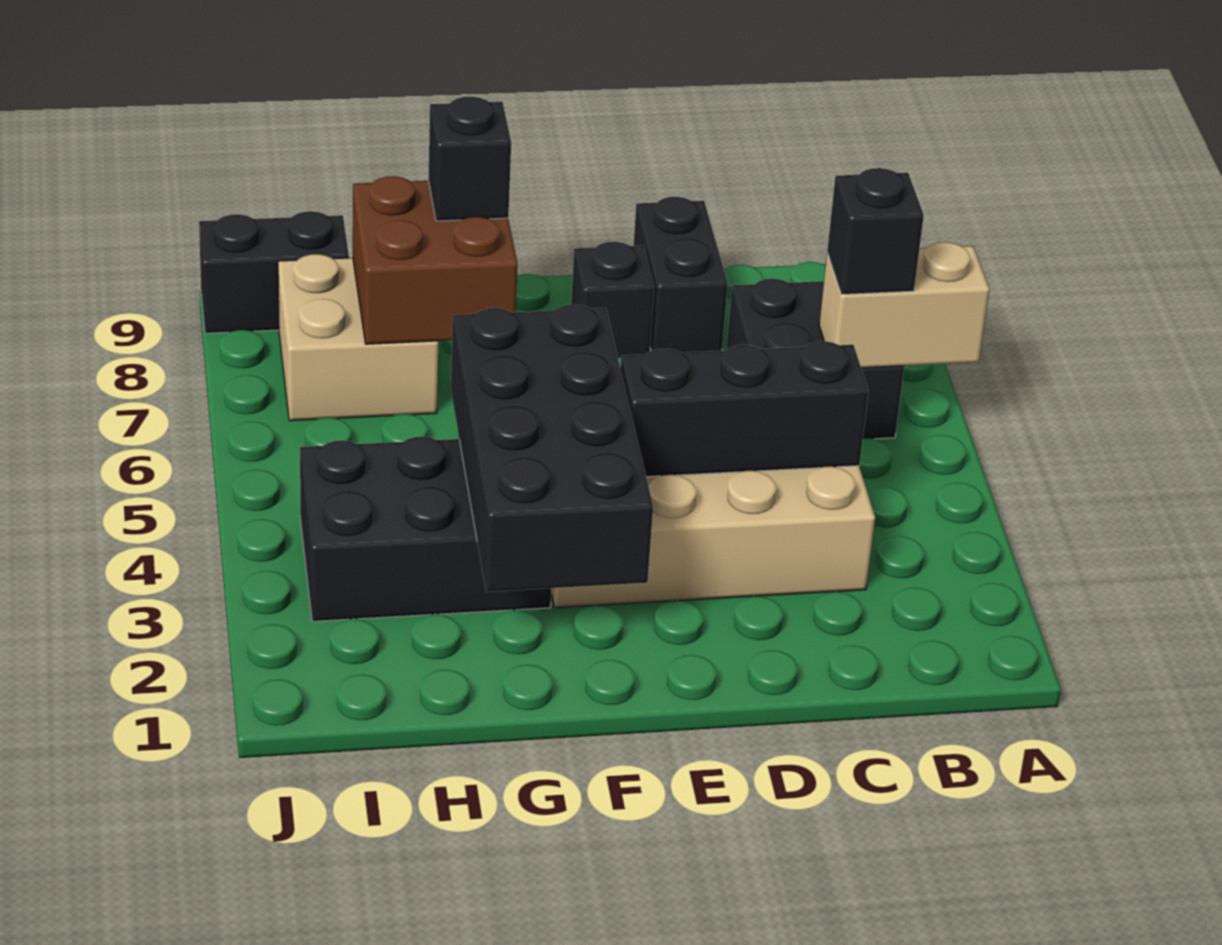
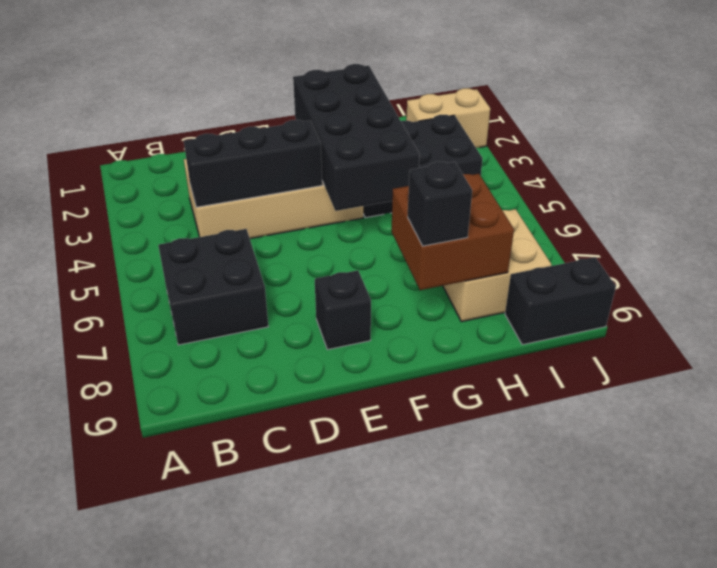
tan 1x2 brick [819,242,990,368] -> tan 1x2 brick moved to [406,88,490,148]
black 1x1 brick [827,168,924,295] -> none
black 1x2 brick [633,197,728,353] -> none

